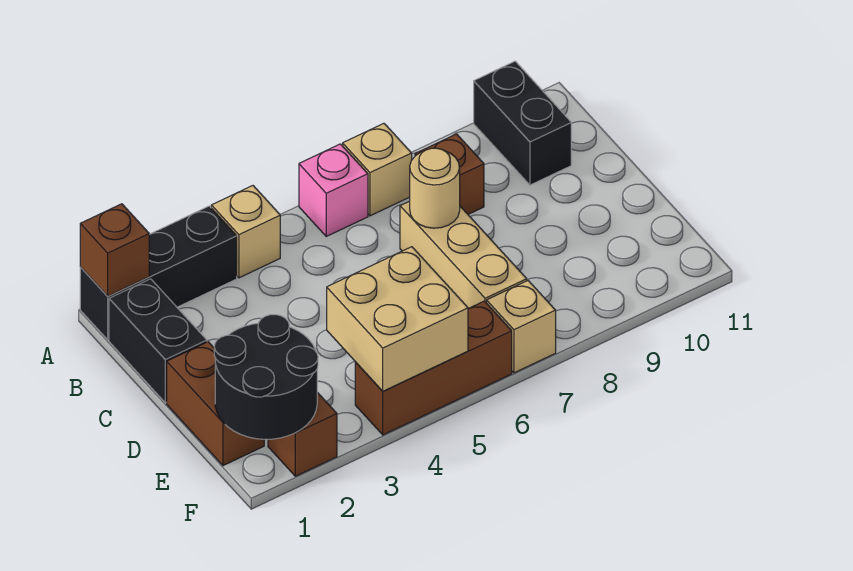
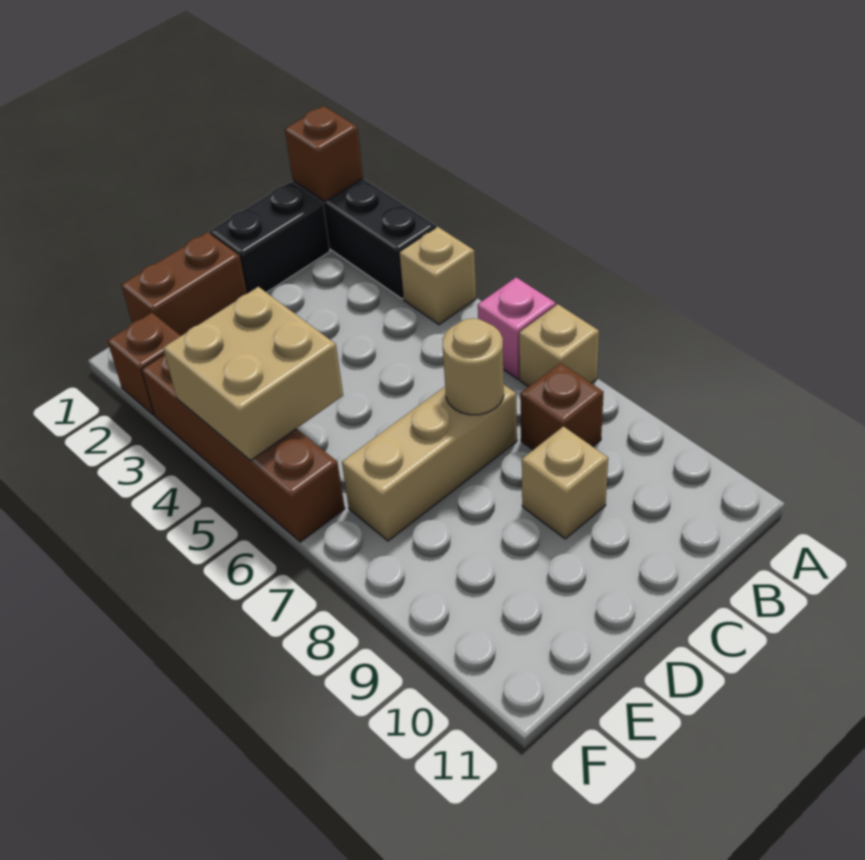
black 1x2 brick [474,61,571,185] -> none
black 2x2 round brick [214,315,318,439] -> none
brown 1x3 brick [355,301,512,435] -> brown 1x4 brick [142,354,345,542]
tan 1x1 brick [487,281,556,373] -> tan 1x1 brick moved to [522,426,608,539]

